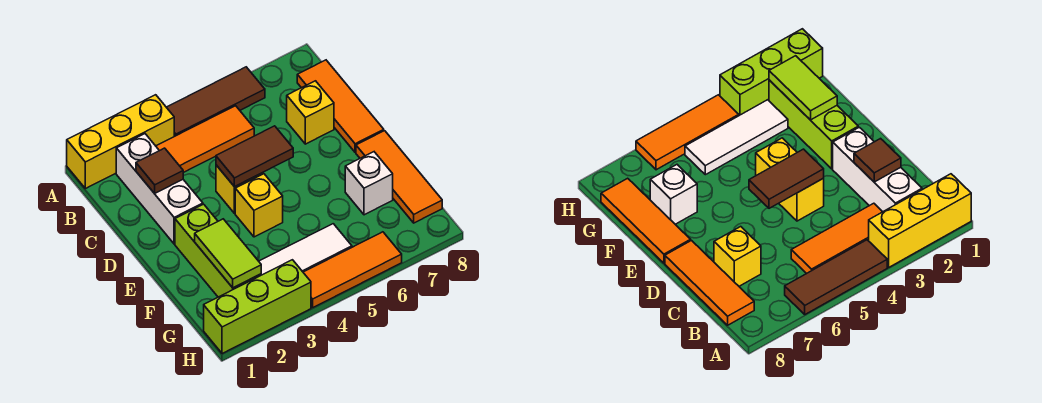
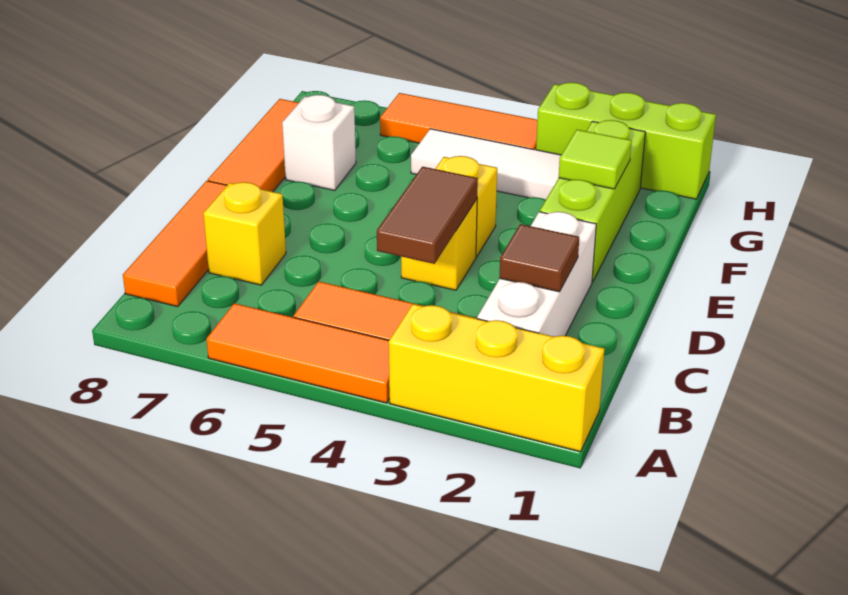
brown 1x3 tile [166,67,265,136] -> orange 1x3 tile [207,303,390,403]
brown 1x2 tile [216,126,293,187] -> brown 1x2 tile turned to [377,167,478,264]
lime 1x2 tile [195,219,261,288] -> lime 1x1 tile [559,130,632,189]

